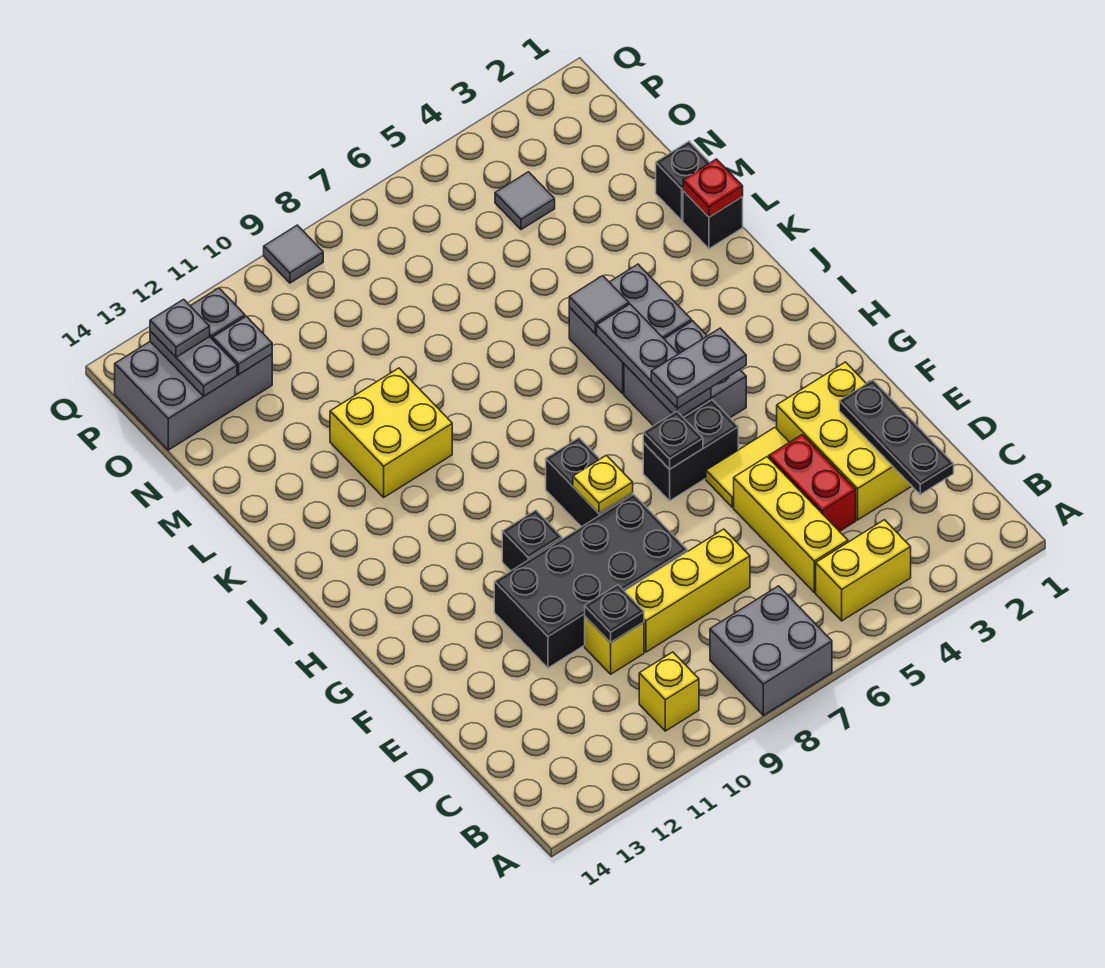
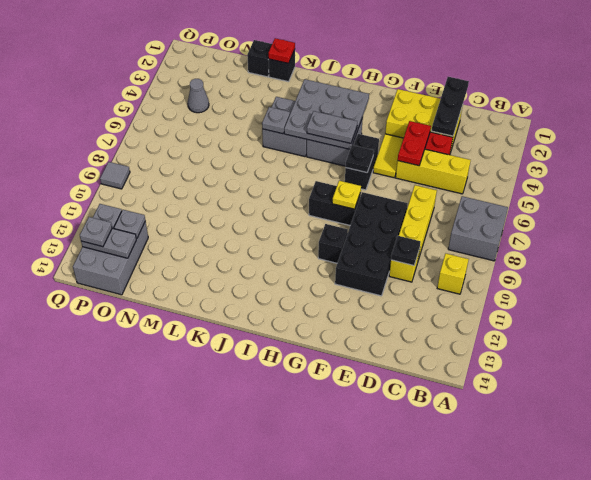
yellow 1x2 brick [816,520,911,621] -> none
black 1x3 plate [839,380,954,494] -> black 1x3 plate turned to [432,77,469,136]
none -> red 1x2 plate [398,121,431,166]
grey 1x2 plate [651,328,746,408] -> grey 1x2 plate turned to [307,111,357,143]
grey 1x3 plate [597,304,711,416] -> grey 3x3 plate [284,79,369,149]
grey 1x1 tile [569,276,629,333] -> grey 1x1 plate [262,107,290,134]
yellow 2x2 brick [330,368,452,497] -> none
grey 1x1 tile [495,172,555,230] -> grey 1x1 cone [188,79,209,113]

